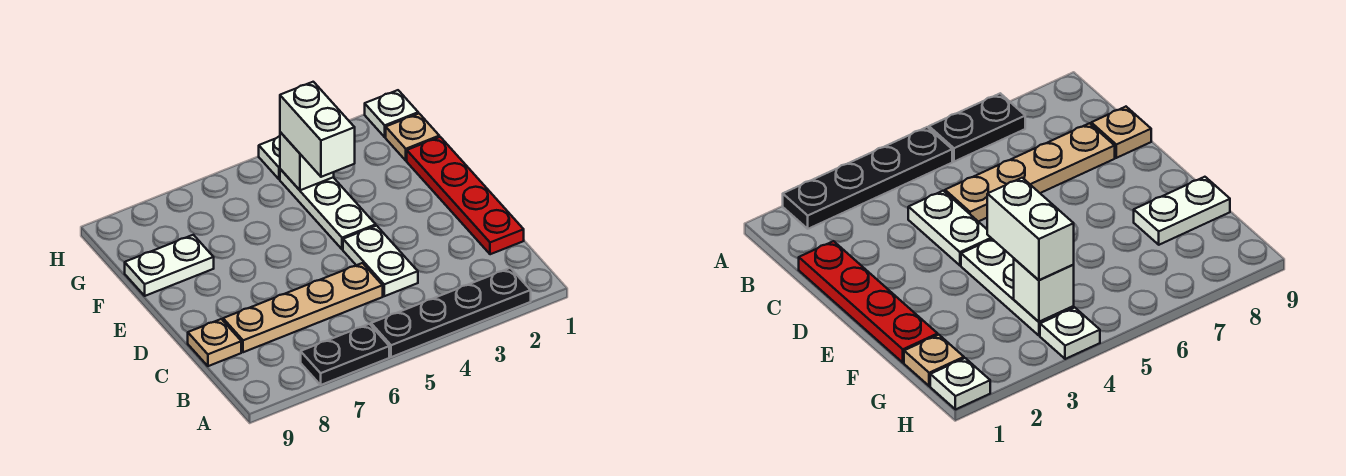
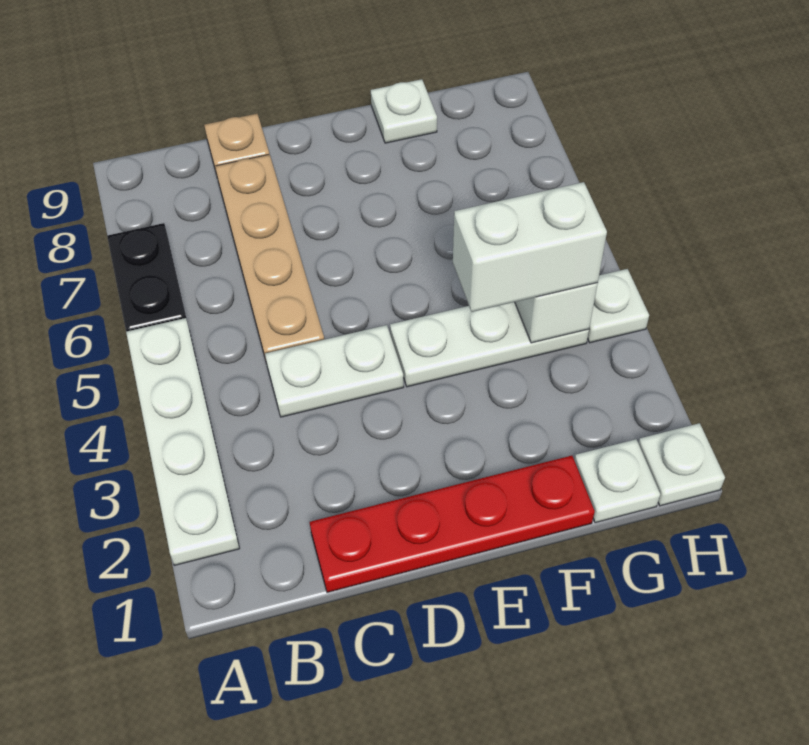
black 1x4 plate [371,268,531,357] -> white 1x4 plate [126,318,240,565]
white 1x2 plate [125,235,214,296] -> white 1x1 plate [371,79,437,143]
tan 1x1 plate [386,114,439,161] -> white 1x1 plate [574,439,660,523]

